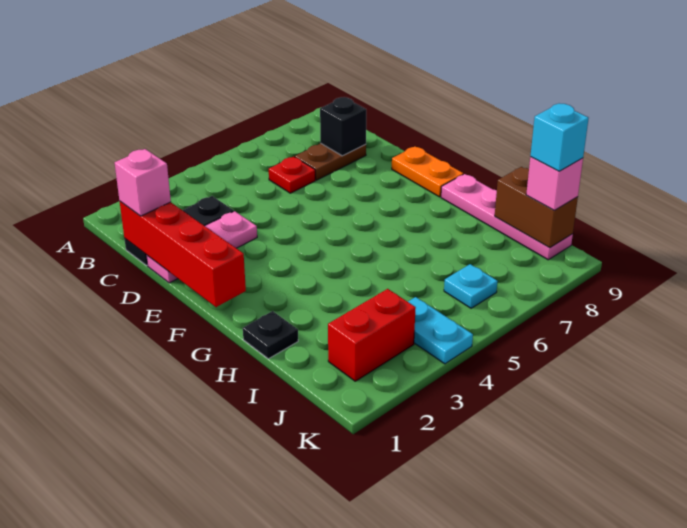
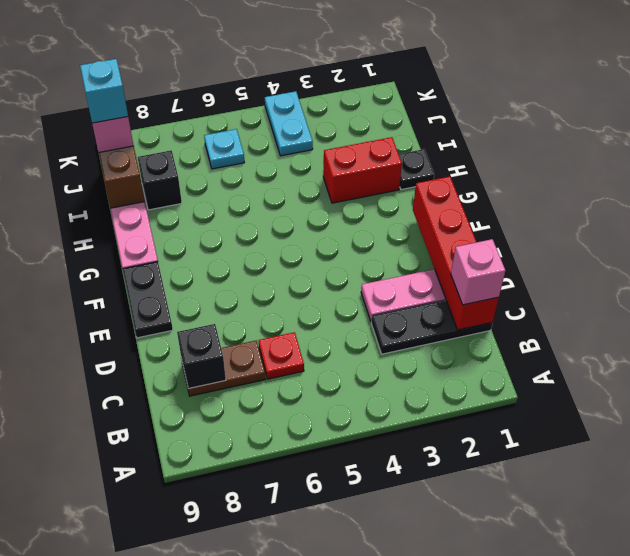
orange 1x2 plate [392,147,463,197] -> black 1x2 plate [123,262,173,338]
none -> black 1x1 brick [138,150,182,210]
red 1x2 brick [328,289,416,381] -> red 1x2 brick moved to [323,137,402,203]

